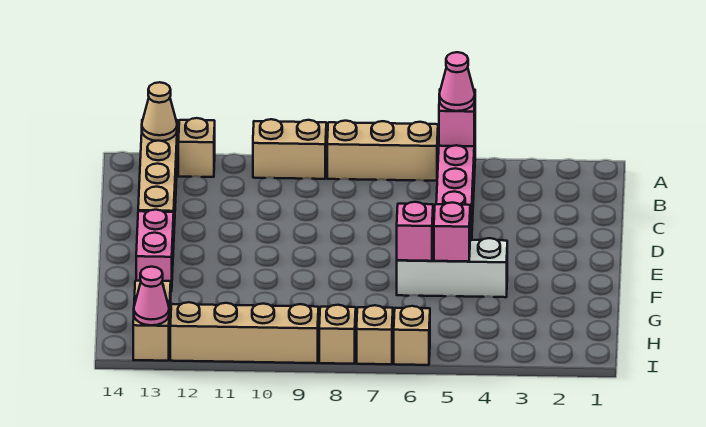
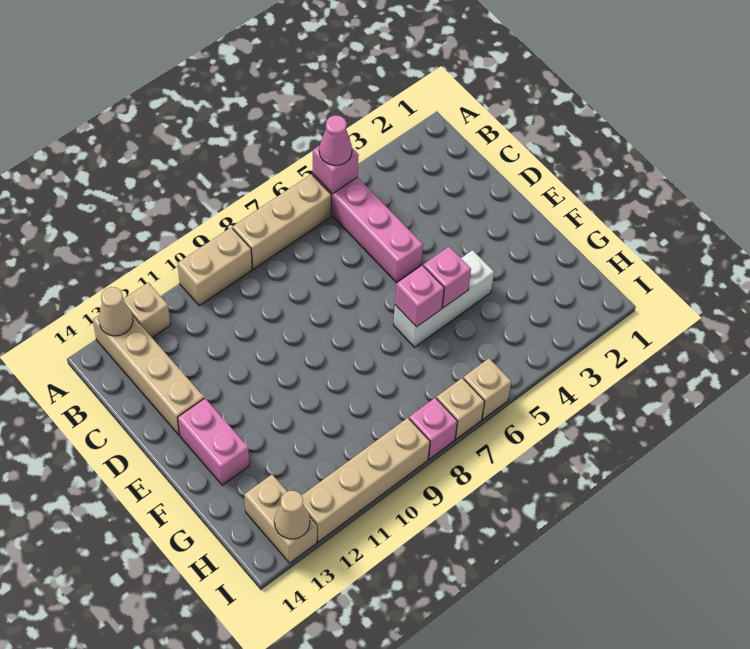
tan 1x1 brick [319,305,356,364] -> pink 1x1 brick [409,398,458,459]
pink 1x1 cone [134,267,169,325] -> tan 1x1 cone [274,491,310,539]

